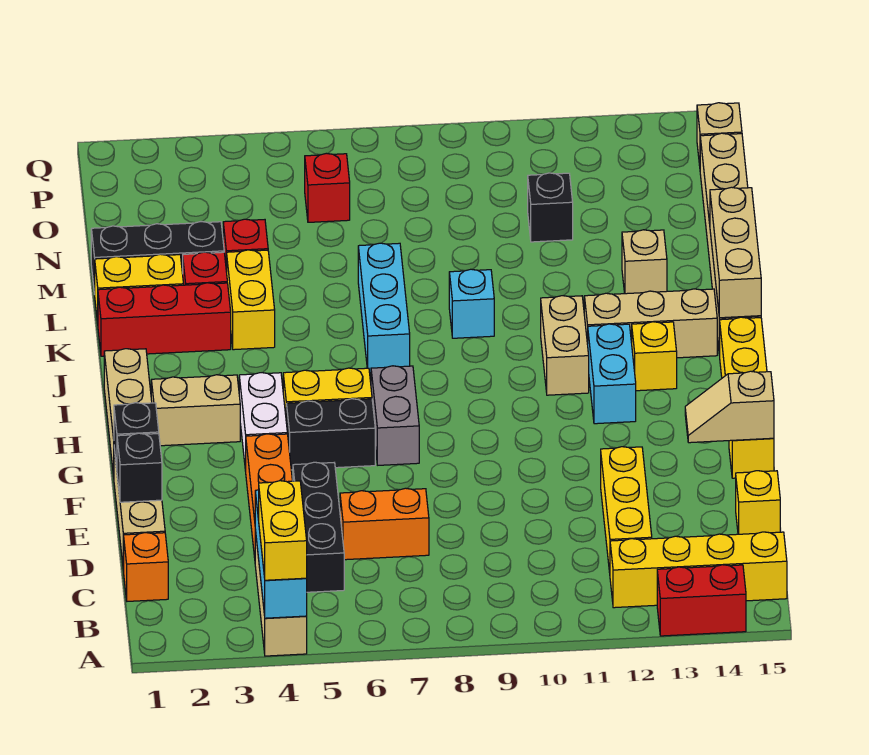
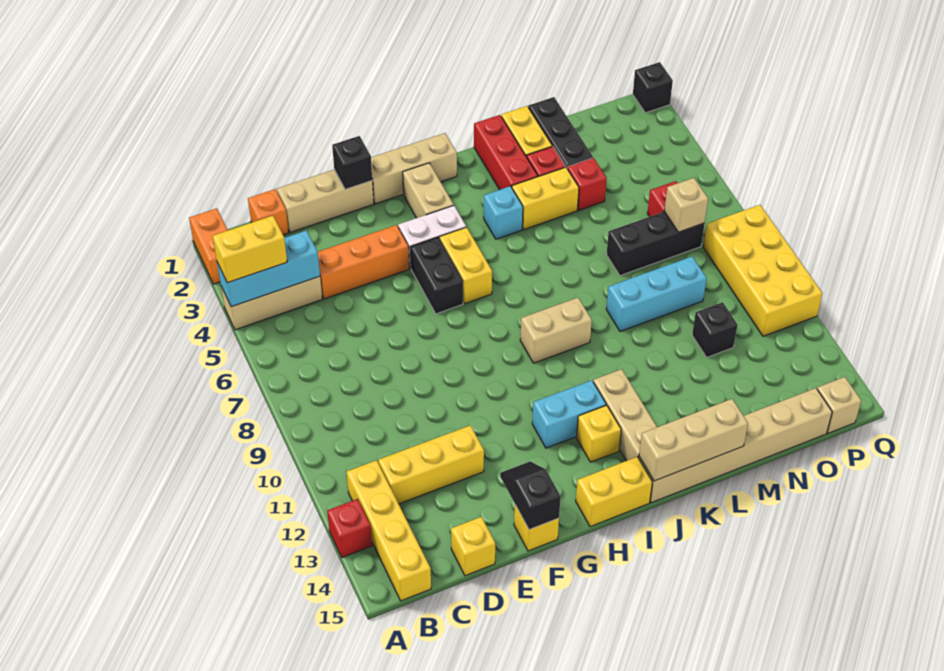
red 1x2 brick [657,565,746,636] -> red 1x1 brick [327,499,372,557]
black 1x3 brick [293,462,344,592] -> black 1x3 brick moved to [607,212,705,276]
orange 1x2 brick [340,488,429,560] -> orange 1x2 brick moved to [189,208,228,284]
black 1x1 brick [117,433,162,502] -> black 1x1 brick moved to [633,62,673,113]
tan 1x2 slope [685,371,774,443] -> black 1x2 slope [500,461,561,530]
grey 1x2 brick [371,366,419,465] -> none
tan 1x2 brick [541,296,589,395] -> tan 1x2 brick moved to [520,298,592,363]
cyan 1x3 brick [358,243,410,373] -> cyan 1x3 brick moved to [606,257,707,331]
cyan 1x1 brick [449,269,494,338] -> cyan 1x1 brick moved to [484,186,523,239]
tan 1x1 brick [622,230,667,294] -> tan 1x1 brick moved to [664,178,708,232]
none -> yellow 2x4 brick [703,205,822,336]

